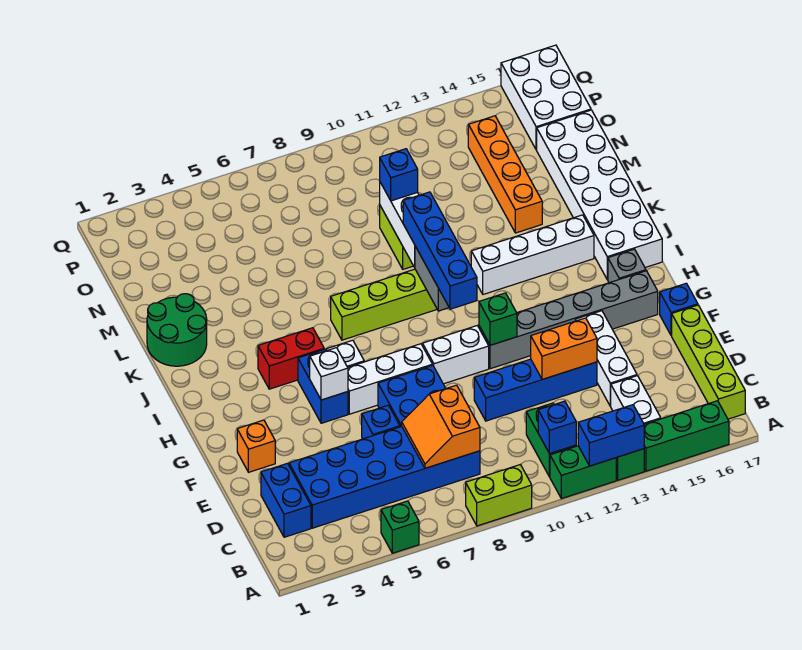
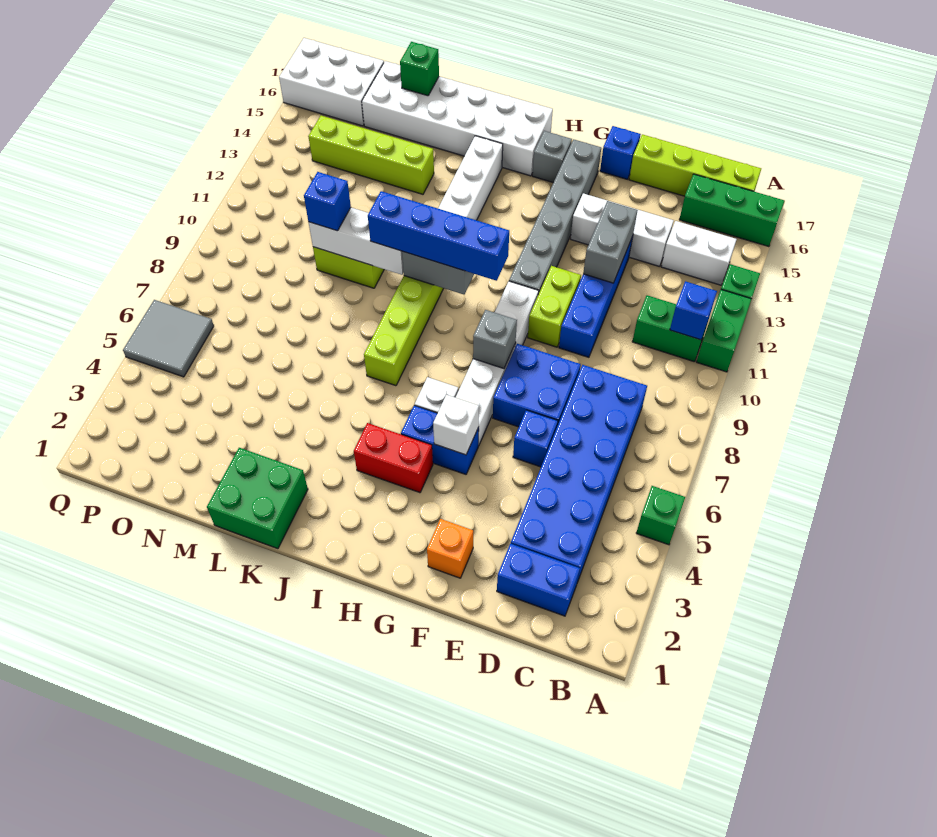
lime 1x2 brick [466,465,532,526] -> lime 1x2 brick moved to [528,266,581,347]
blue 1x2 brick [578,405,644,466] -> none
green 1x3 brick [644,401,729,471] -> green 1x3 brick turned to [679,174,784,247]
orange 2x2 slope [401,385,480,468] -> none
orange 1x2 brick [531,318,597,379] -> grey 1x2 brick [583,201,638,283]
none -> grey 1x1 brick [473,310,517,369]
green 1x1 brick [479,293,517,345] -> green 1x1 brick moved to [400,42,439,96]
red 1x2 brick [258,328,324,389] -> red 1x2 brick turned to [354,423,433,493]
green 2x2 round brick [147,294,207,366] -> green 2x2 brick [207,448,308,549]
orange 1x4 brick [468,116,542,233] -> lime 1x4 brick [308,116,434,194]
none -> grey 2x2 tile [123,300,214,377]

